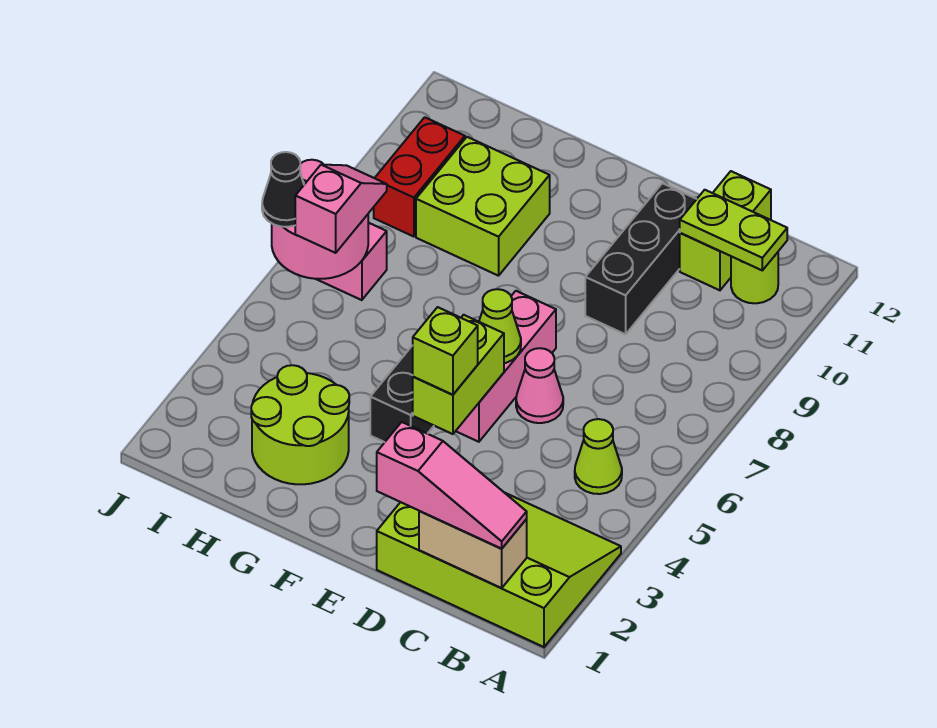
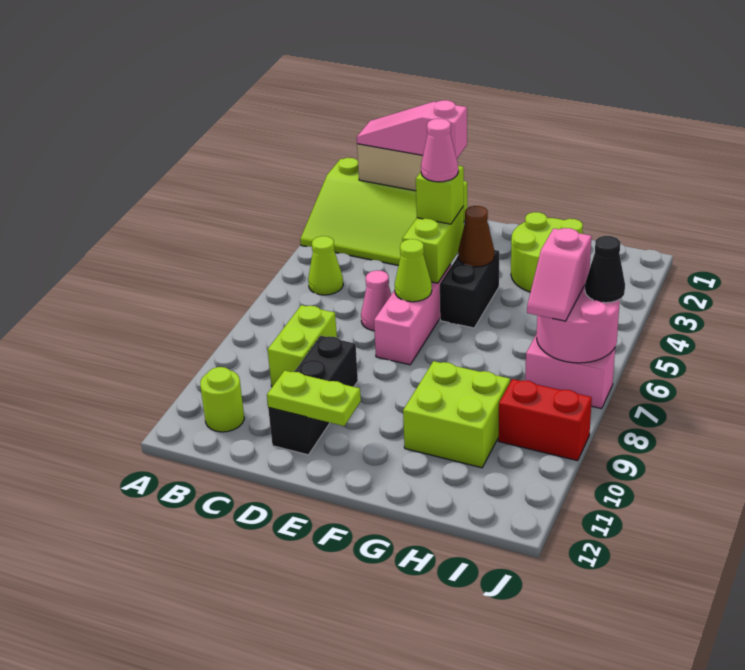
lime 1x2 plate [680,190,787,270] -> lime 1x2 plate moved to [267,371,361,426]
lime 1x2 brick [680,171,771,290] -> lime 1x2 brick moved to [268,305,337,387]
none -> pink 1x1 cone [421,119,458,182]
none -> brown 1x1 cone [458,206,494,267]
red 1x2 brick [374,117,465,237] -> red 1x2 brick turned to [498,379,592,461]

